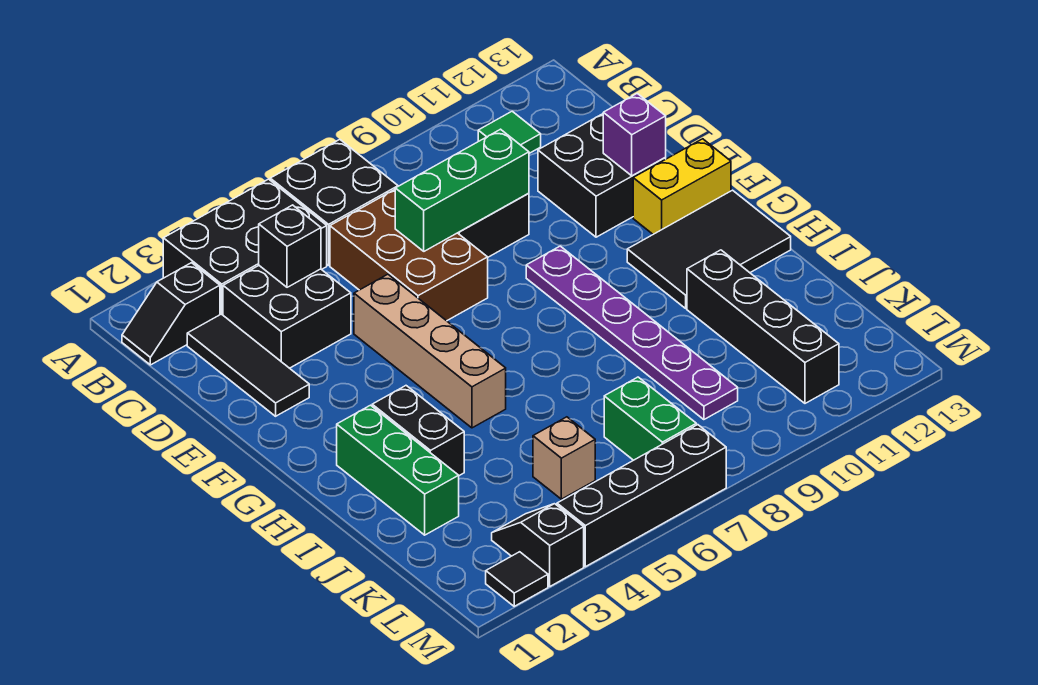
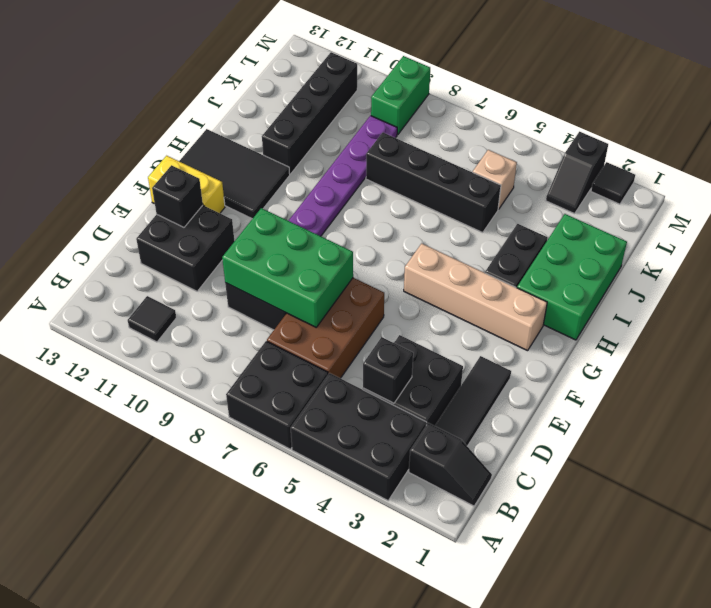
green 1x1 tile [478,111,541,153] -> black 1x1 tile [128,296,176,342]
green 1x3 brick [395,129,529,251] -> green 2x3 brick [222,208,353,327]
tan 1x4 brick [354,274,506,428] -> tan 1x4 brick turned to [404,243,547,351]
purple 1x1 brick [603,94,666,176] -> black 1x1 brick [152,165,203,227]
green 1x3 brick [337,405,459,535] -> green 2x3 brick [517,214,627,340]
green 1x2 brick [604,377,696,460] -> green 1x2 brick moved to [371,56,430,135]
black 1x4 brick [557,425,726,567] -> black 1x4 brick moved to [366,132,501,233]

